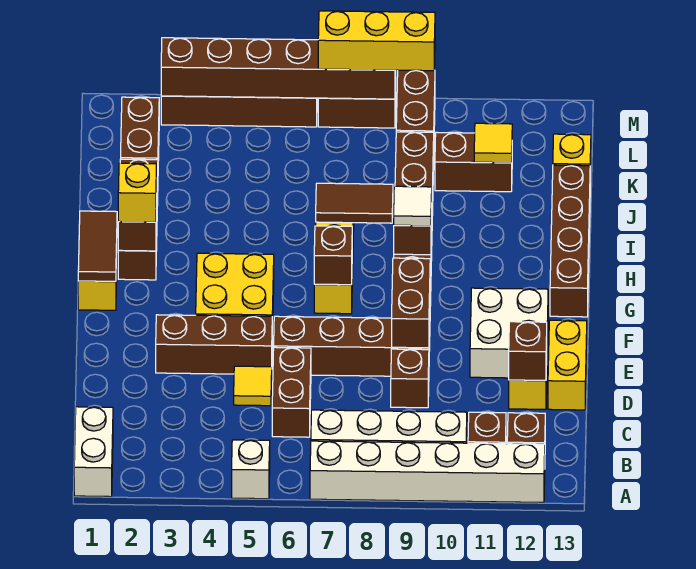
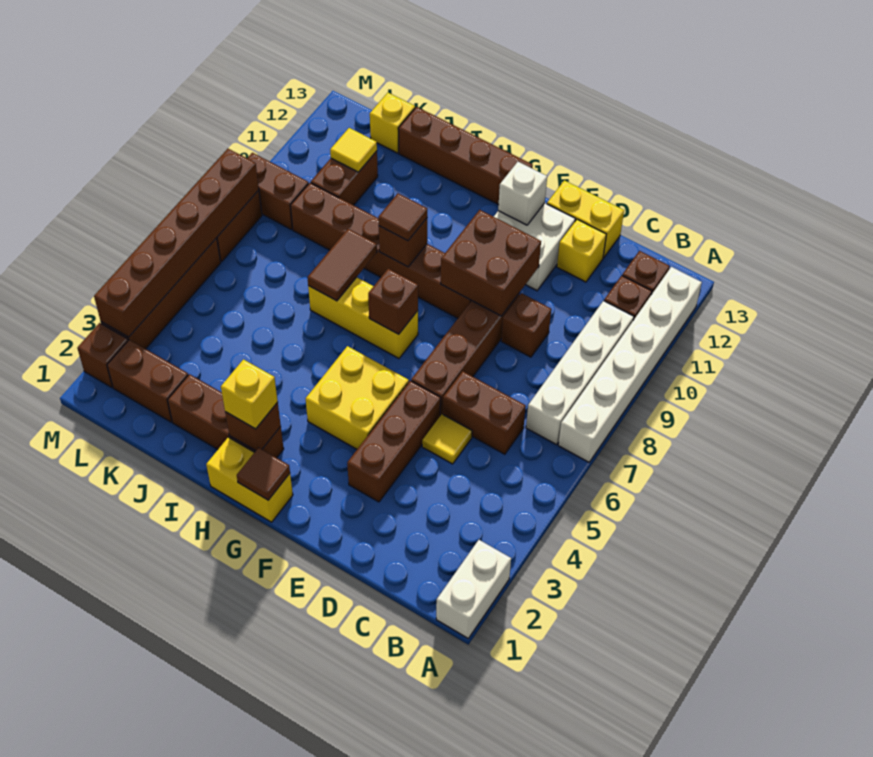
white 1x2 brick [74,407,113,497] -> white 1x2 brick turned to [436,540,511,638]
white 1x1 brick [232,440,270,499] -> white 1x1 brick moved to [498,162,547,225]
brown 1x1 brick [509,322,547,380] -> brown 1x1 brick moved to [77,323,128,387]
brown 1x2 brick [392,258,430,348] -> brown 2x2 brick [441,210,541,316]
brown 1x2 tile [78,211,117,281] -> brown 1x1 tile [237,448,290,500]
white 1x1 tile [394,186,432,226] -> brown 1x1 tile [378,193,427,241]
yellow 1x3 brick [318,11,435,71] -> none

